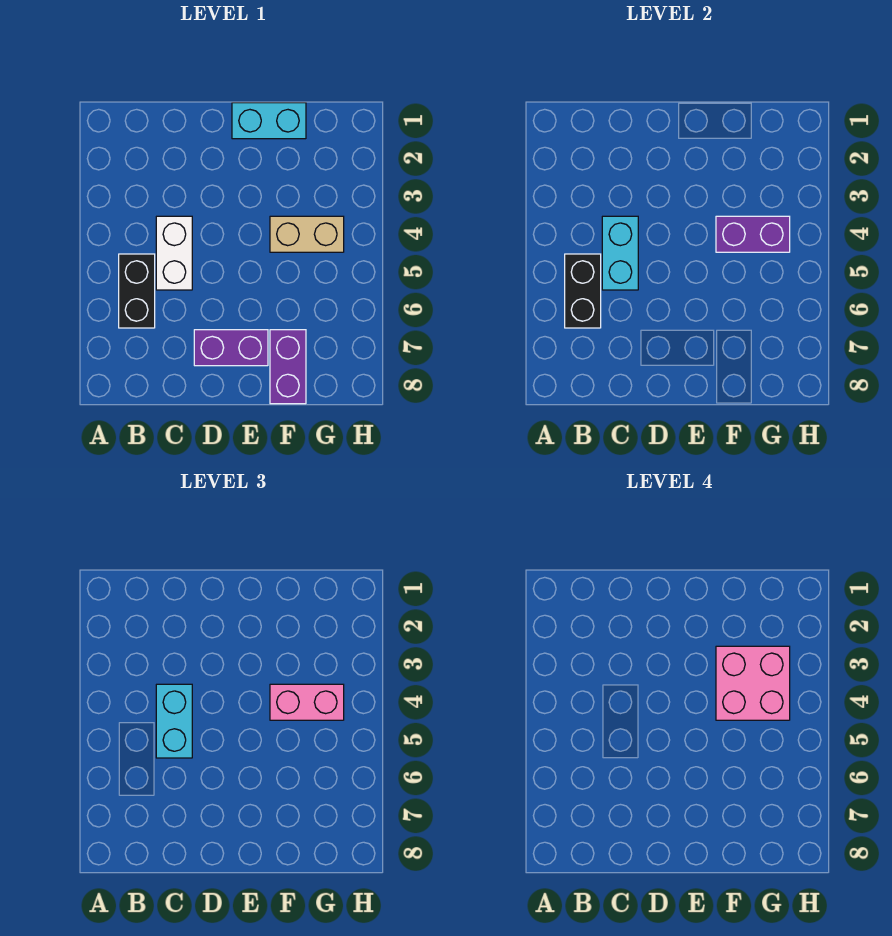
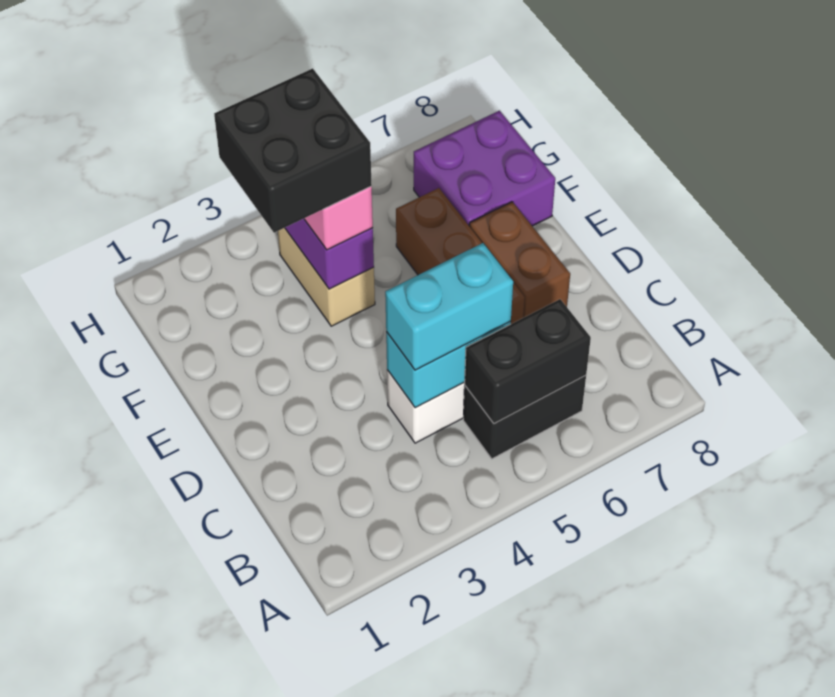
none -> brown 1x3 brick [396,188,525,324]
purple 1x2 brick [194,330,268,366] -> brown 1x2 brick [469,202,570,318]
cyan 1x2 brick [232,103,306,139] -> none
pink 2x2 brick [716,646,790,720] -> black 2x2 brick [214,68,372,233]
purple 1x2 brick [270,330,306,404] -> purple 2x2 brick [414,111,555,226]

